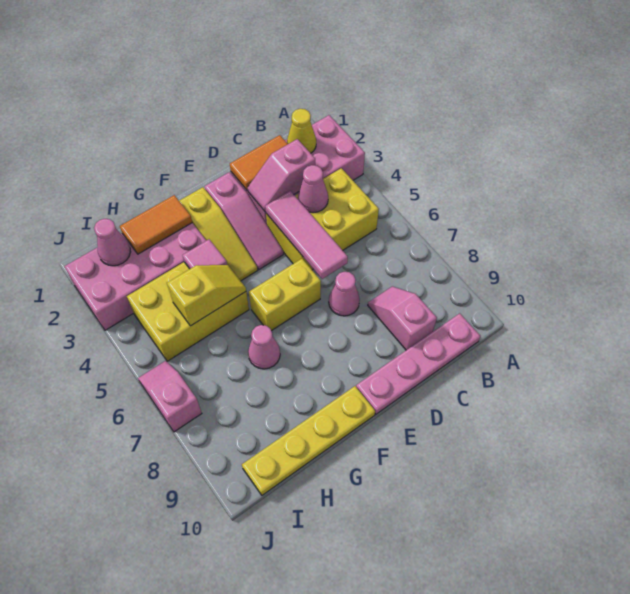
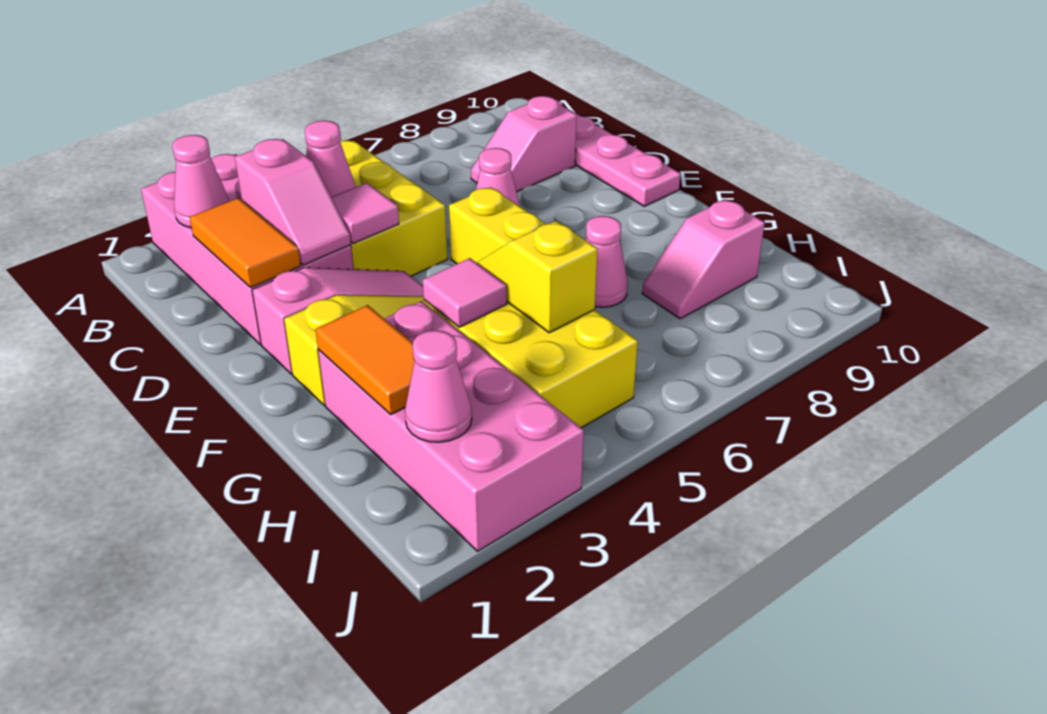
yellow 1x1 cone [287,109,316,153] -> pink 1x1 cone [172,135,229,228]
pink 1x3 tile [265,191,348,279] -> pink 1x1 tile [331,183,399,243]
yellow 1x4 plate [242,386,375,495] -> none
pink 1x2 slope [138,361,202,432] -> pink 1x2 slope moved to [642,200,765,319]

